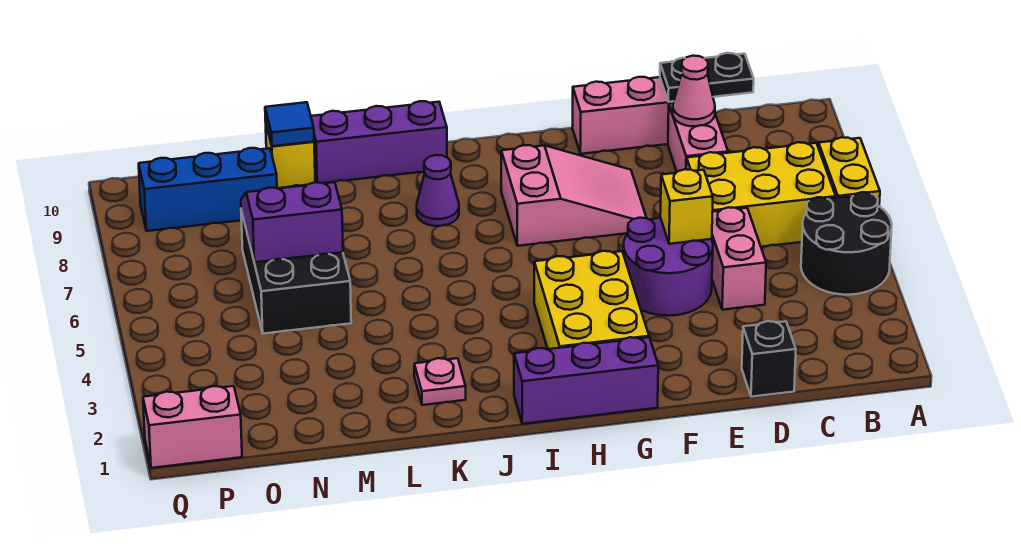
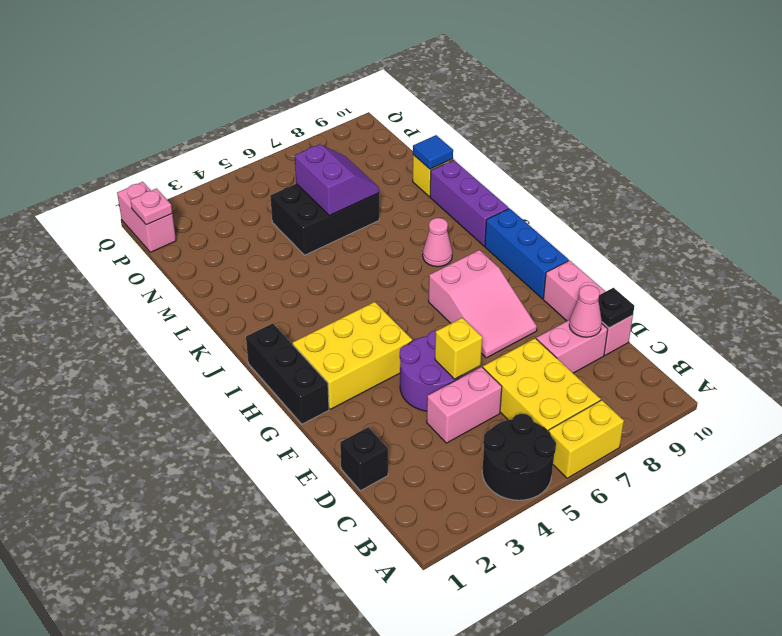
black 1x2 plate [660,53,754,102] -> black 1x1 plate [598,288,634,328]
purple 1x3 brick [514,337,658,424] -> black 1x3 brick [246,324,329,424]
purple 1x1 cone [417,155,459,226] -> pink 1x1 cone [423,218,452,267]
pink 1x1 plate [414,358,466,405] -> pink 1x1 plate moved to [131,189,172,225]
blue 1x3 brick [139,148,277,231] -> blue 1x3 brick moved to [485,208,569,299]

